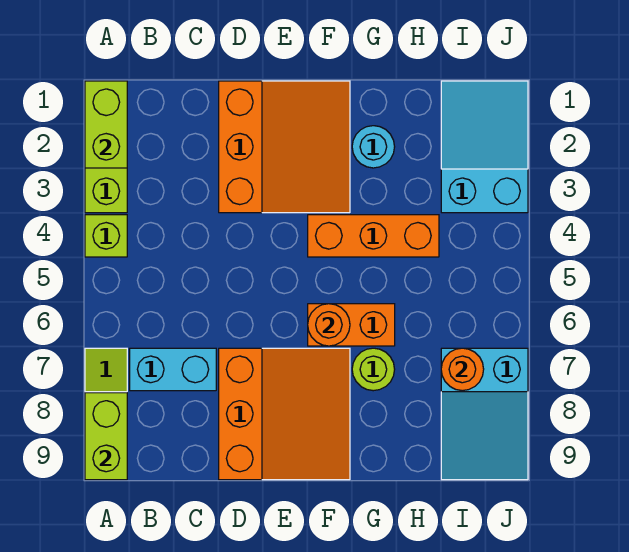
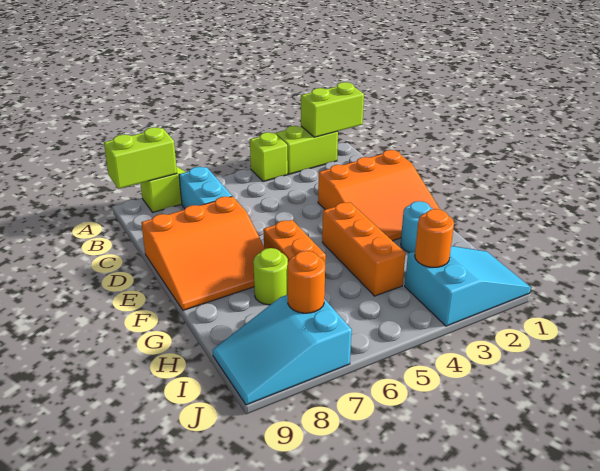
orange 1x1 round brick [308,304,350,346] -> orange 1x1 round brick moved to [415,209,454,267]

